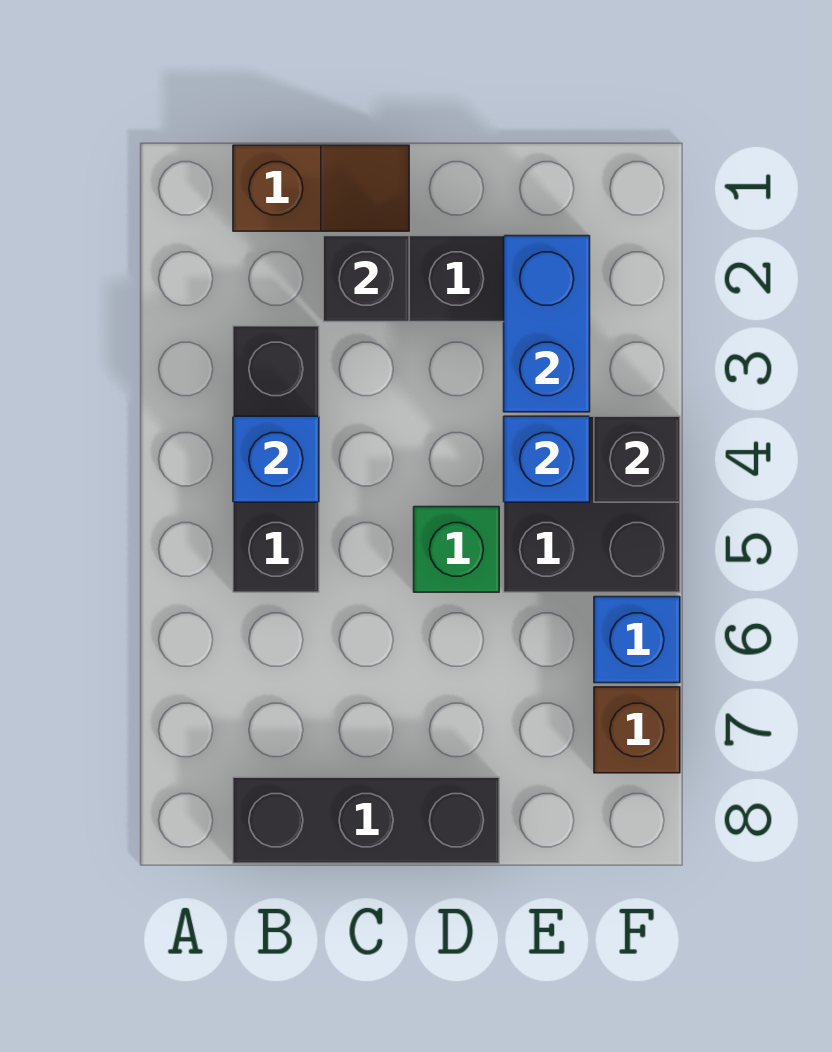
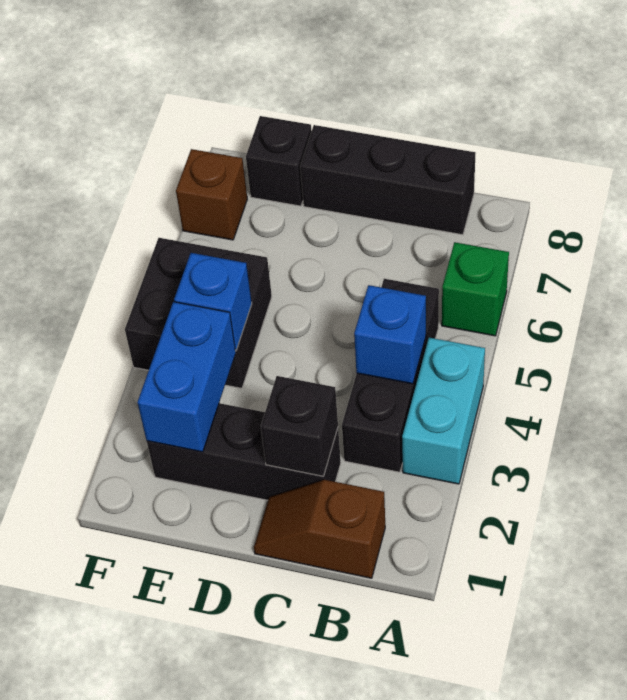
none -> cyan 1x2 brick [402,338,485,484]
green 1x1 brick [414,507,499,592] -> green 1x1 brick moved to [442,242,509,336]
black 1x1 brick [594,416,680,502] -> black 1x1 brick moved to [246,116,312,206]
blue 1x1 brick [594,597,680,683] -> none

